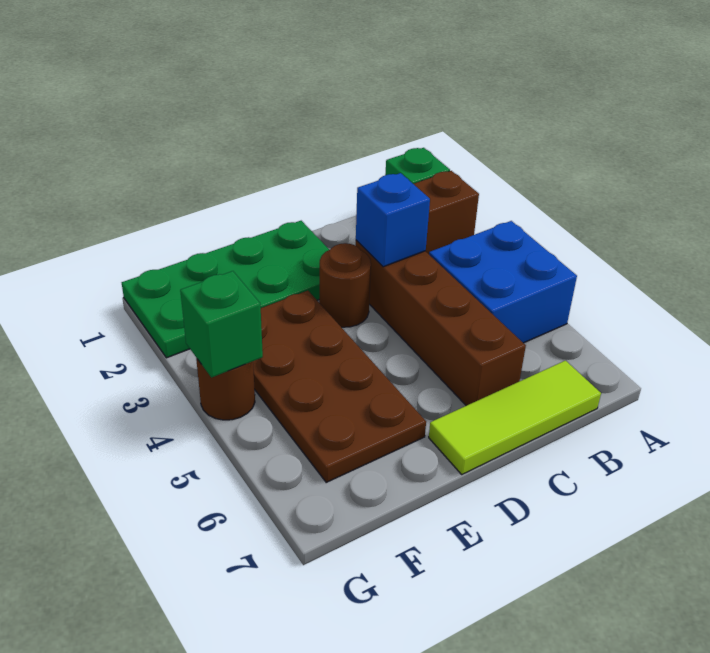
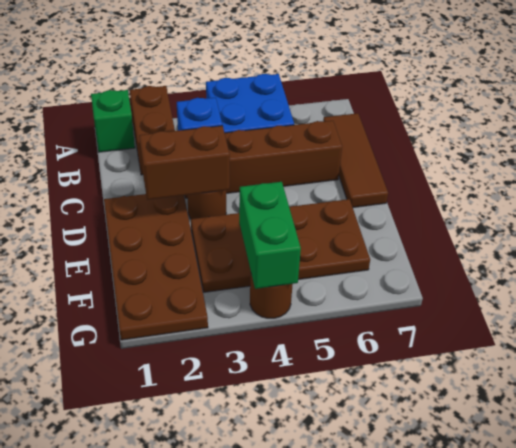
lime 1x3 tile [429,361,601,474] -> brown 1x3 tile [323,113,388,208]
green 2x4 plate [122,221,329,358] -> brown 2x4 plate [104,194,208,340]
none -> brown 1x2 brick [139,126,230,200]
green 1x1 brick [180,271,263,378] -> green 1x2 brick [239,182,301,289]

